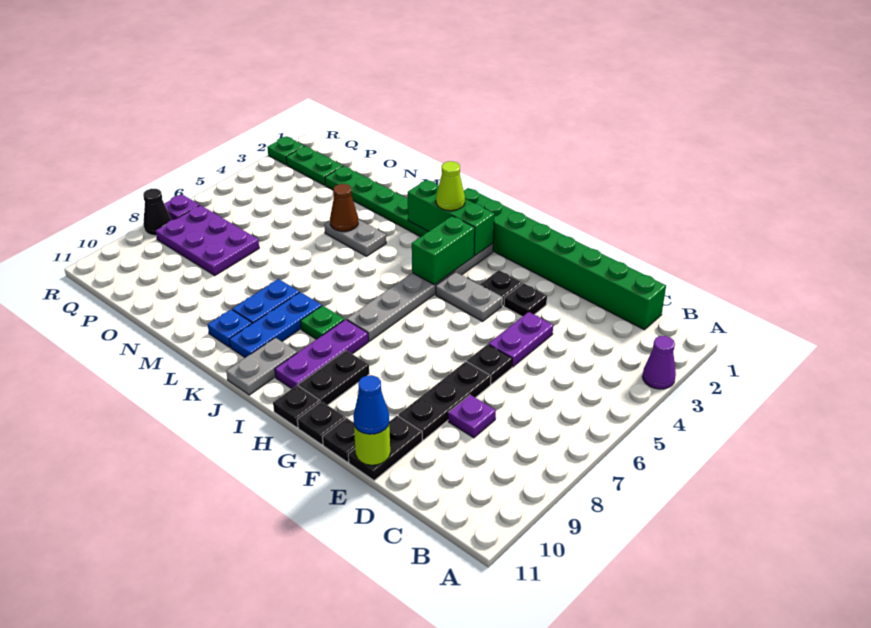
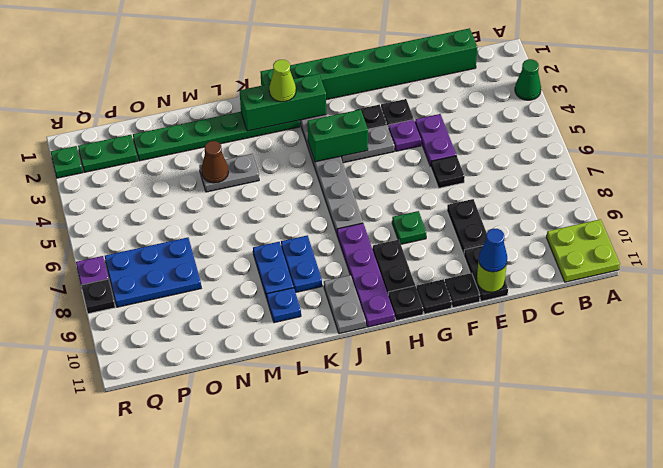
purple 1x1 cone [642,336,676,389] -> green 1x1 cone [515,59,541,100]
none -> lime 2x2 plate [546,219,620,282]
purple 1x1 plate [448,395,496,438] -> purple 1x1 plate moved to [389,120,421,151]
black 1x3 plate [398,361,491,440] -> black 1x2 plate [447,199,487,255]
green 1x2 brick [412,216,475,285] -> green 1x2 brick turned to [308,110,368,162]
purple 1x3 plate [275,319,368,389] -> purple 1x4 plate [337,223,395,327]
green 1x1 plate [301,306,344,339] -> green 1x1 plate moved to [392,211,426,244]
blue 1x3 plate [229,292,322,358] -> blue 1x2 plate [281,235,322,293]
purple 2x3 plate [156,205,259,275] -> blue 2x3 plate [105,238,201,307]
black 1x1 cone [143,189,171,236] -> black 1x1 plate [81,279,115,314]

